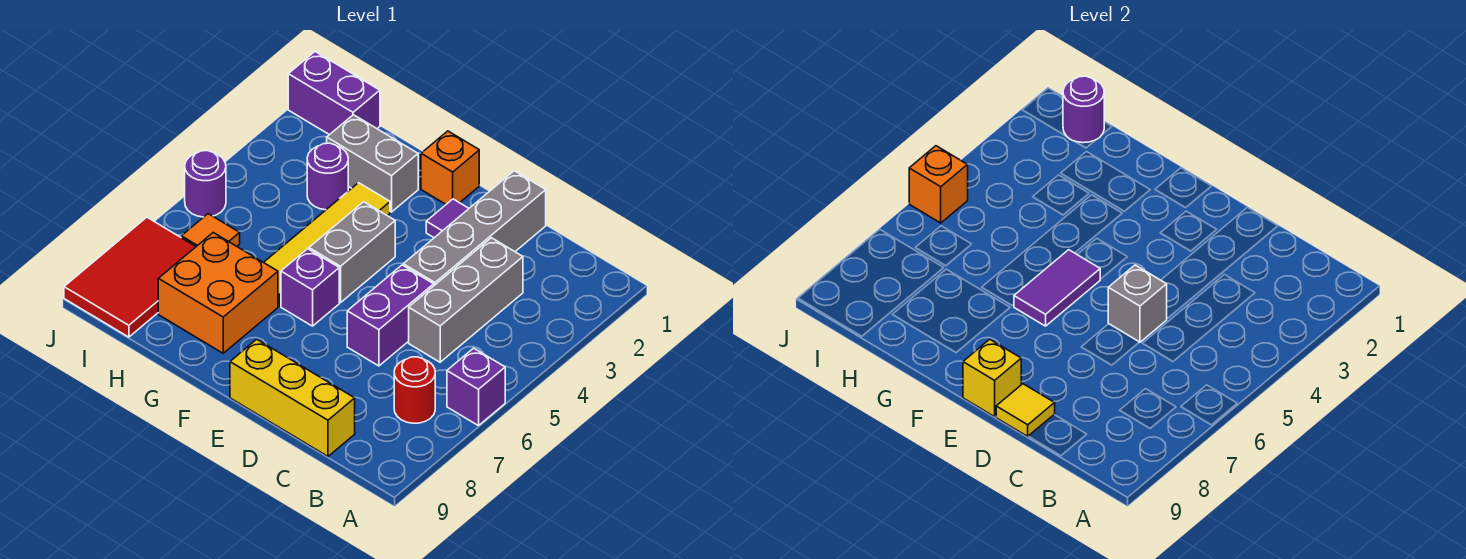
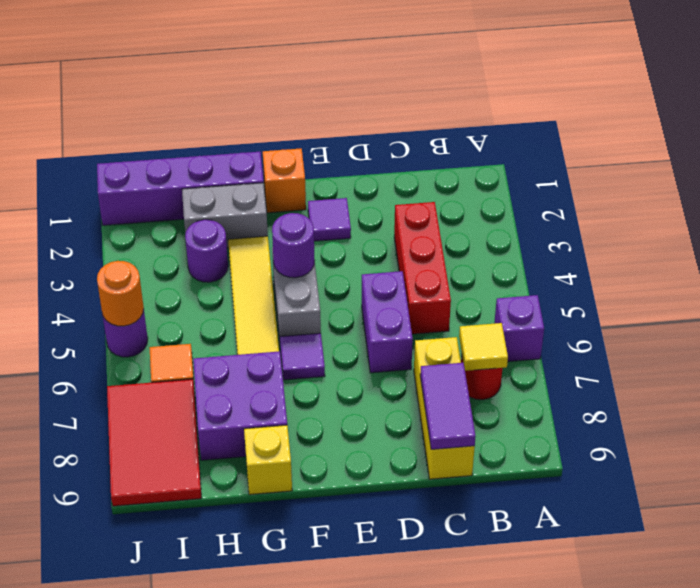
grey 1x3 brick [409,238,523,362] -> red 1x3 brick [394,202,451,334]
yellow 1x3 brick [230,339,355,456] -> yellow 1x3 brick turned to [414,337,475,479]
grey 1x4 brick [403,171,546,285] -> none
grey 1x1 brick [1108,265,1167,342] -> none
yellow 1x1 tile [996,384,1055,436] -> yellow 1x1 tile moved to [459,323,508,371]
yellow 1x1 brick [963,339,1021,417] -> yellow 1x1 brick moved to [244,425,292,495]
purple 1x2 tile [1014,250,1100,326] -> purple 1x2 tile moved to [420,363,476,449]
purple 1x1 brick [281,249,339,326] -> purple 1x1 tile [280,333,325,380]
orange 2x2 brick [158,233,278,353] -> purple 2x2 brick [193,351,287,460]
purple 1x2 brick [288,52,380,135] -> purple 1x4 brick [97,152,264,225]
purple 1x1 round brick [1063,76,1104,143] -> purple 1x1 round brick moved to [272,213,315,278]
orange 1x1 brick [909,146,968,223] -> orange 1x1 round brick [97,261,144,326]

